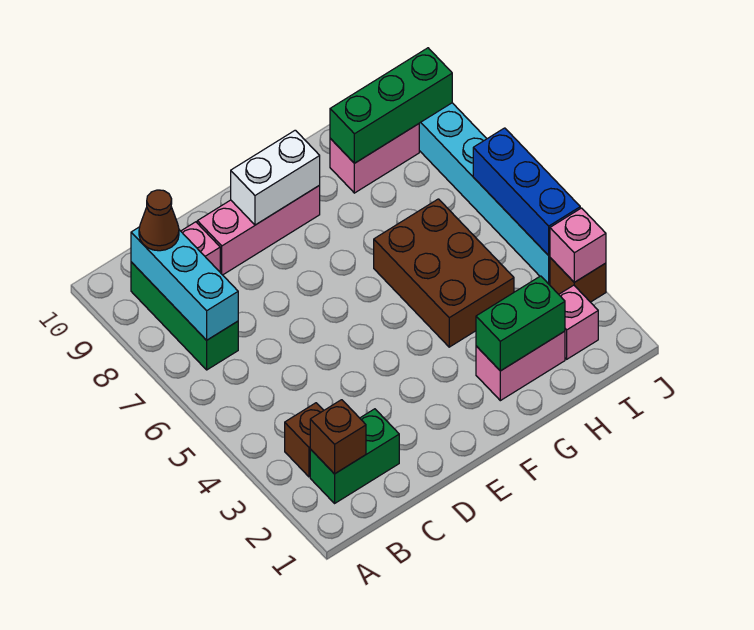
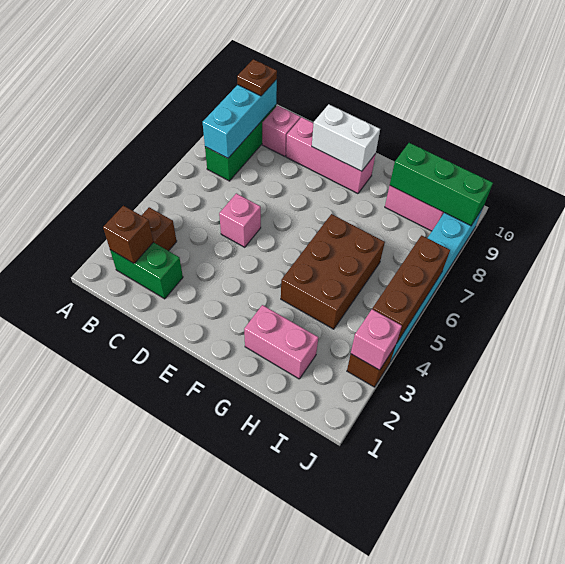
brown 1x1 cone [139,190,179,251] -> brown 1x1 plate [237,59,277,96]
green 1x2 brick [476,276,565,371] -> none
pink 1x1 brick [559,285,598,359] -> pink 1x1 brick moved to [219,193,261,247]
blue 1x3 brick [473,128,580,256] -> brown 1x3 brick [373,235,450,344]

